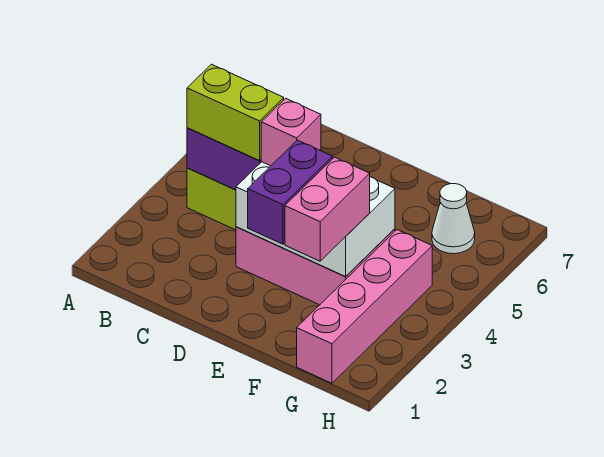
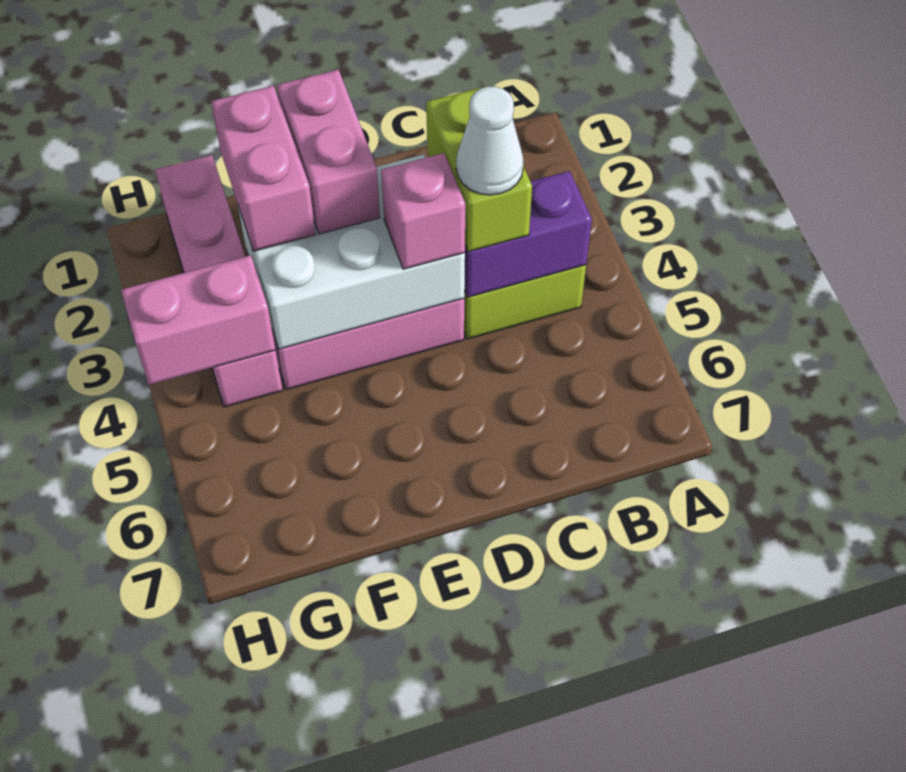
lime 1x2 brick [187,64,284,161] -> lime 1x2 brick turned to [426,86,532,252]
purple 1x2 brick [248,140,333,244] -> pink 1x2 brick [277,70,380,234]
none -> pink 1x2 brick [121,255,275,385]
white 1x1 cone [432,184,475,254] -> white 1x1 cone moved to [456,87,523,195]

